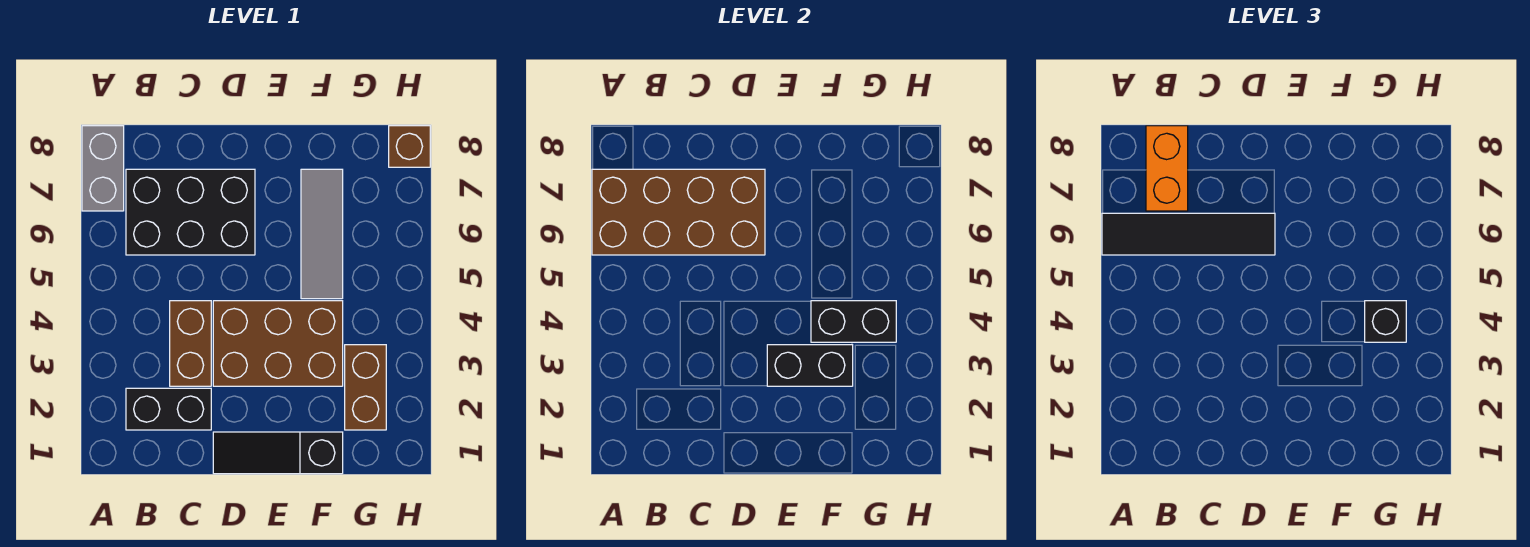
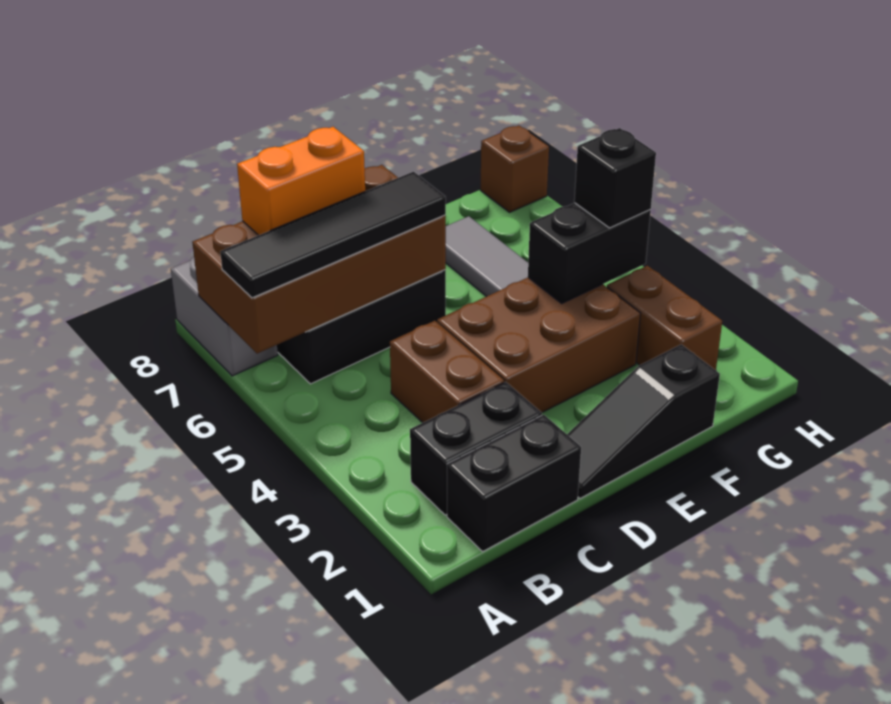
orange 1x2 brick [1146,126,1188,211] -> orange 1x2 brick turned to [237,127,365,235]
black 1x2 brick [767,345,853,386] -> black 1x2 brick moved to [447,415,581,551]

